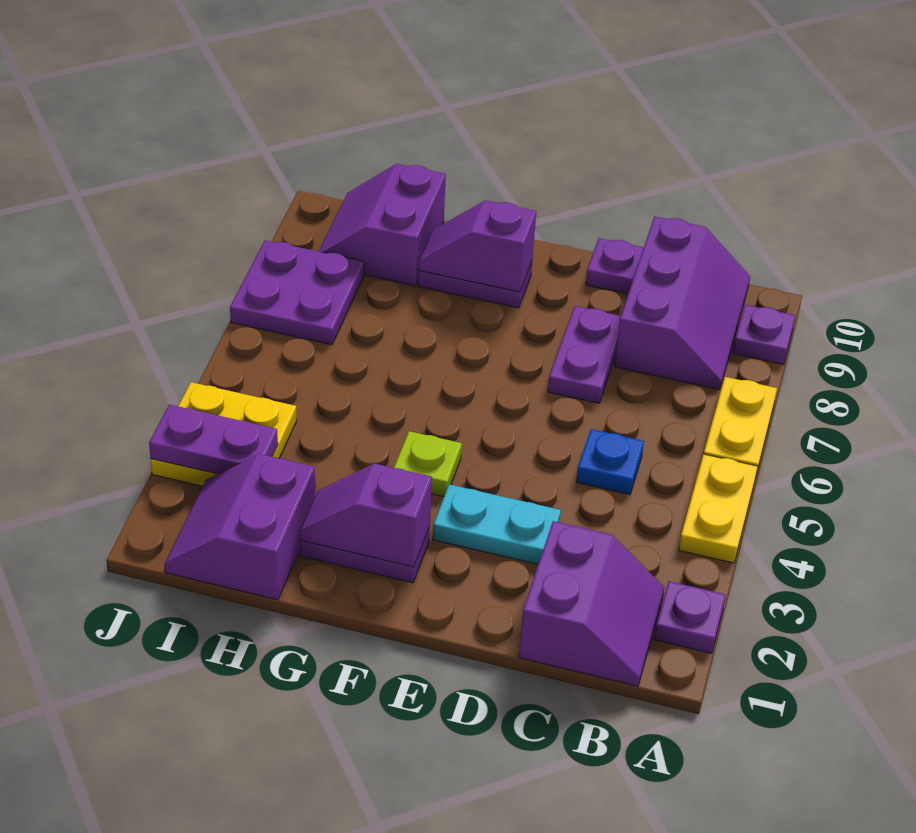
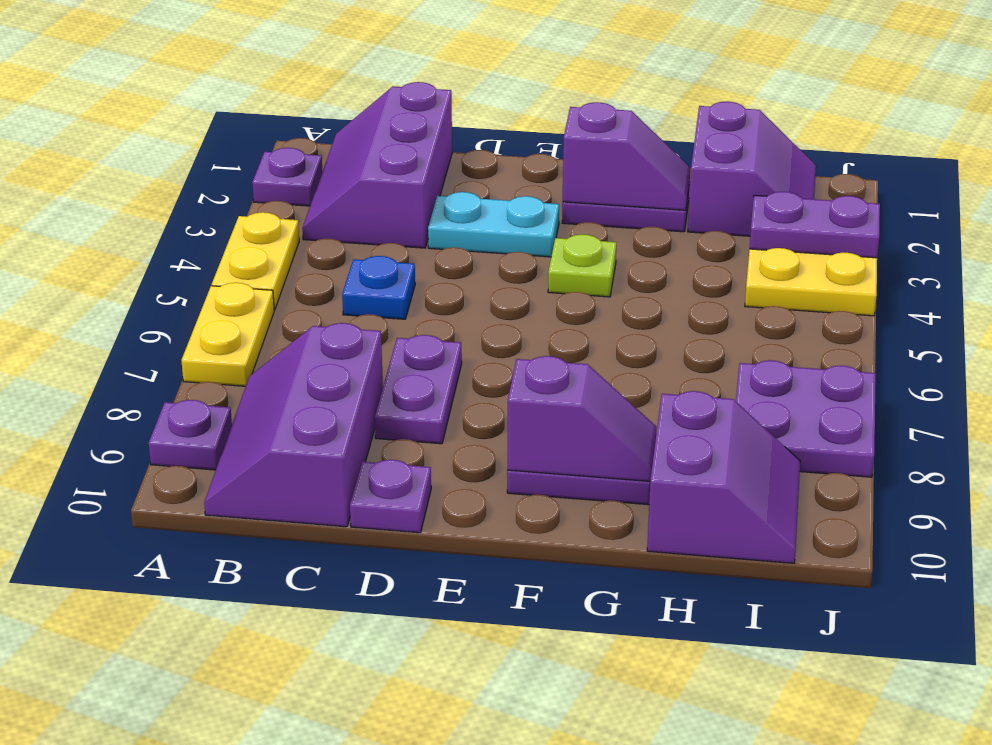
purple 2x2 slope [519,521,664,686] -> purple 2x3 slope [302,82,452,248]

